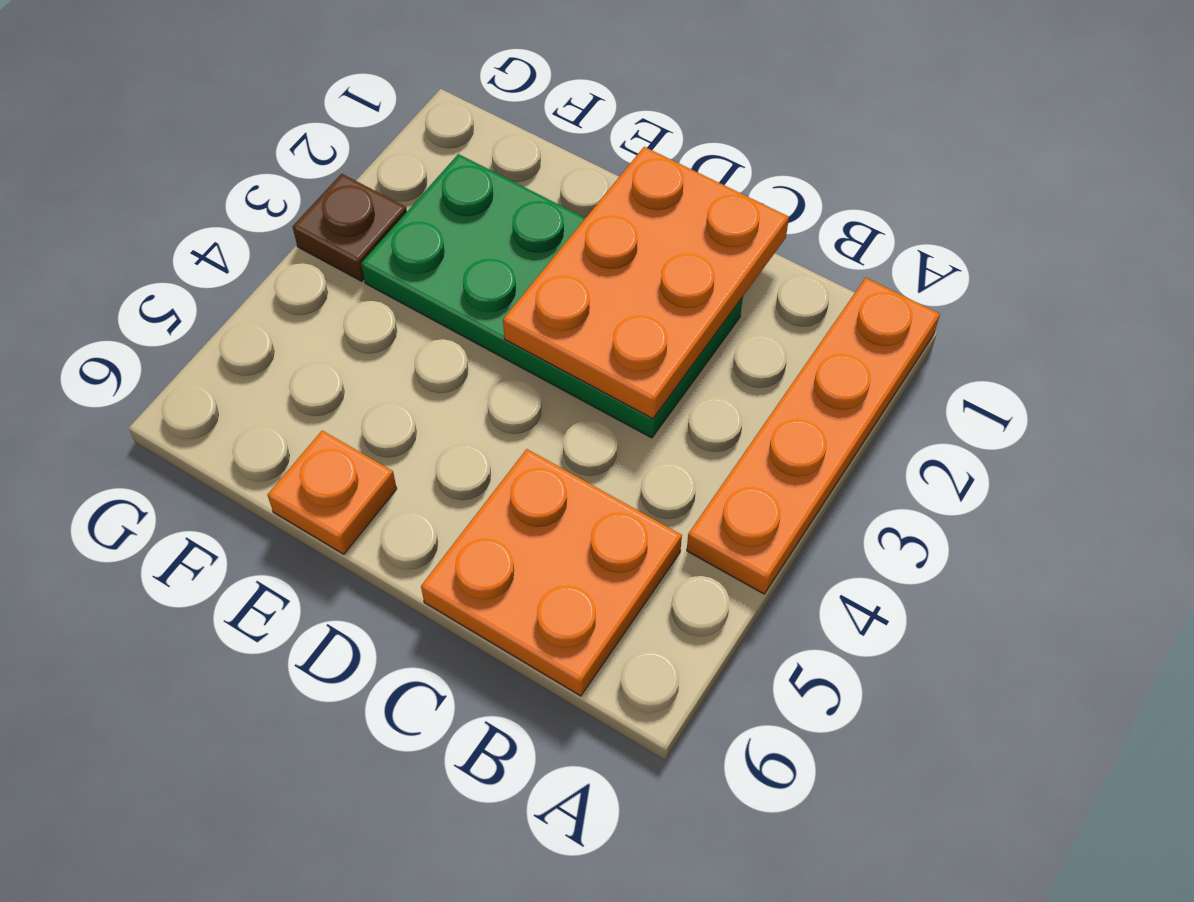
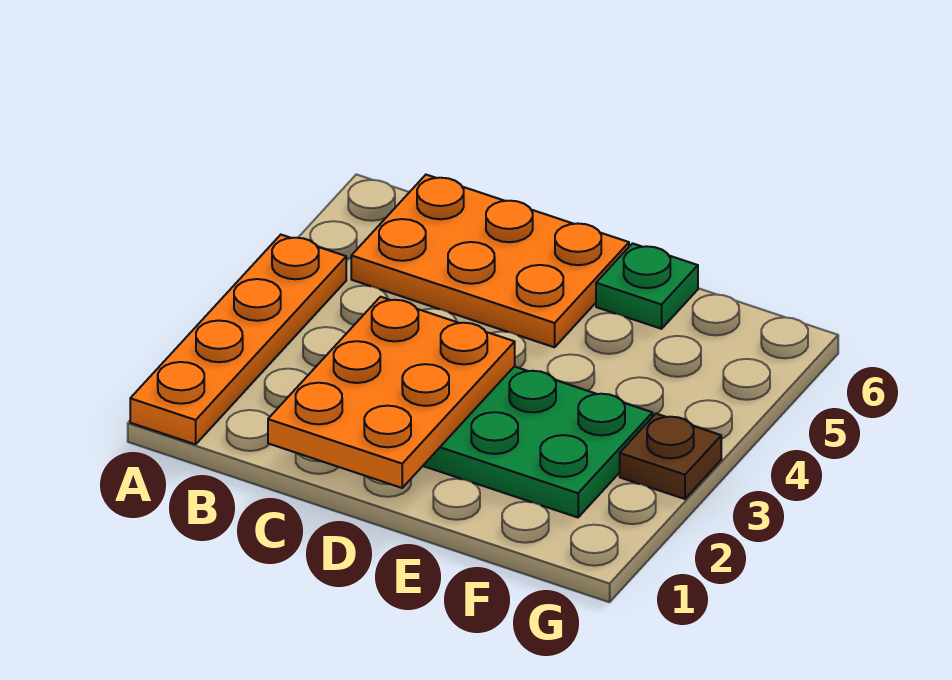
orange 2x2 plate [421,449,682,696] -> orange 2x3 plate [351,175,629,347]
orange 1x1 plate [267,431,397,554] -> green 1x1 plate [596,243,698,329]

